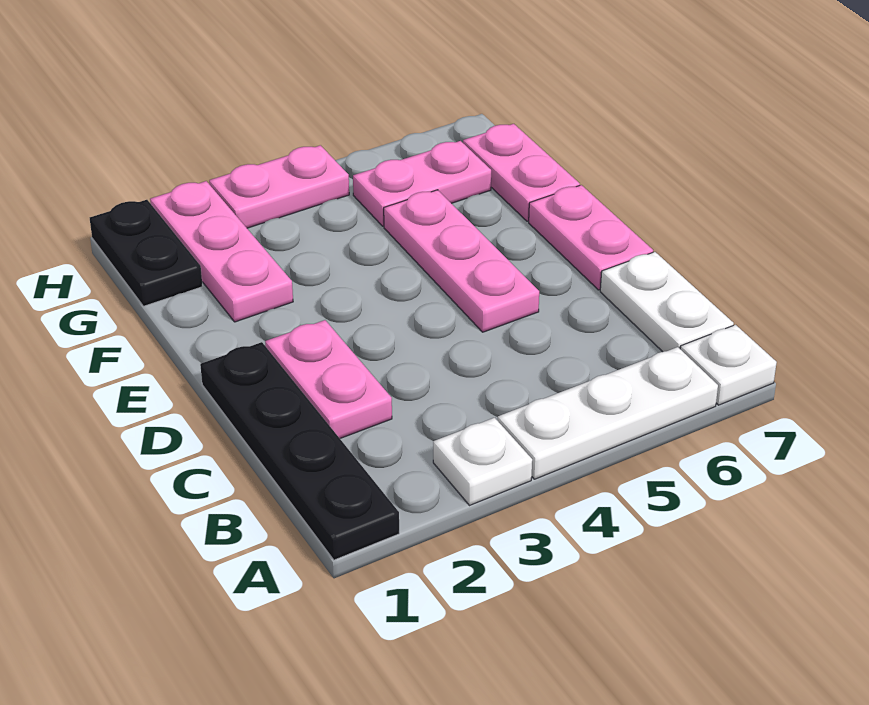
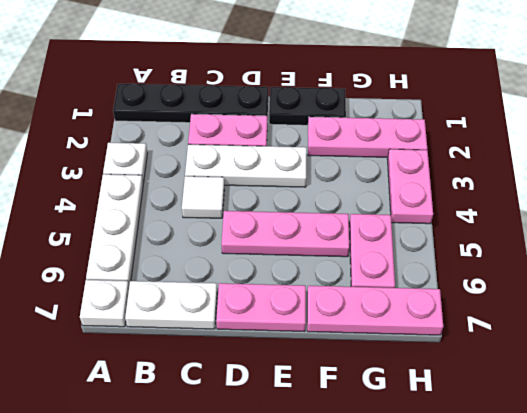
none -> white 1x3 plate [185,144,307,187]
none -> white 1x1 tile [182,176,224,218]
pink 1x2 plate [463,124,580,221] -> pink 1x3 plate [307,286,443,335]
black 1x2 plate [90,200,203,306] -> black 1x2 plate moved to [269,87,346,125]

